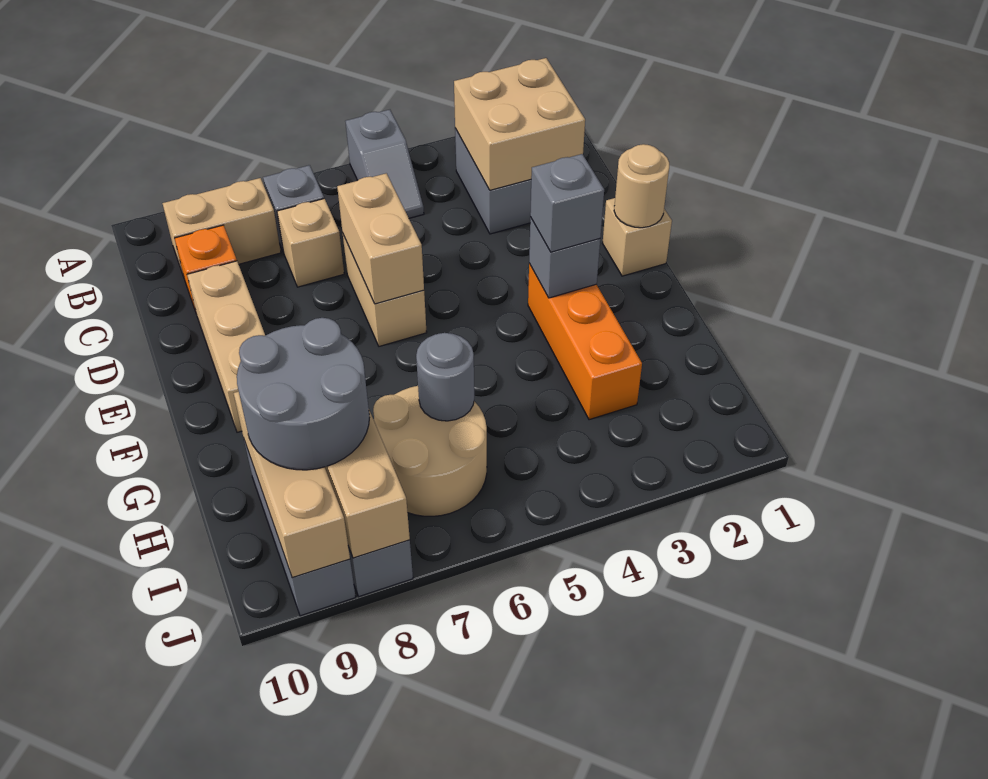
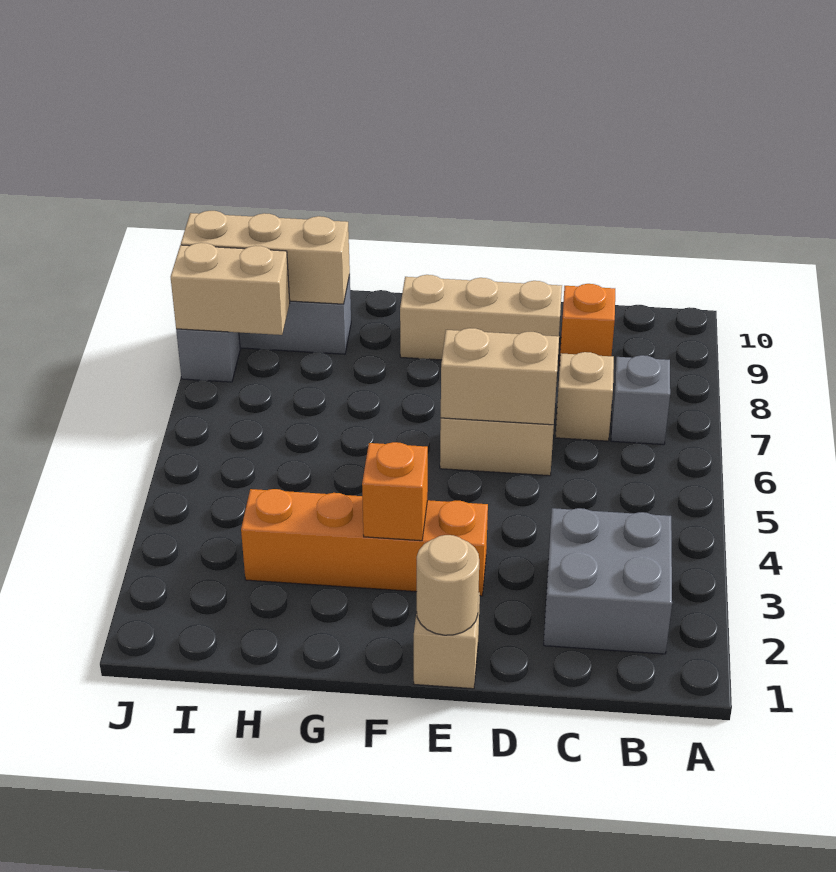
grey 1x2 slope [346,110,424,218] -> none
tan 2x2 brick [454,58,585,190] -> none
tan 1x2 brick [162,178,281,277] -> none
orange 1x3 brick [528,263,642,420] -> orange 1x4 brick [241,489,488,596]
grey 1x1 brick [529,217,600,298] -> orange 1x1 brick [362,442,428,541]
grey 1x1 brick [530,154,604,252] -> none
tan 2x2 round brick [373,386,487,516] -> none
grey 1x1 round brick [416,333,474,421] -> none
grey 2x2 round brick [237,318,369,470] -> none

